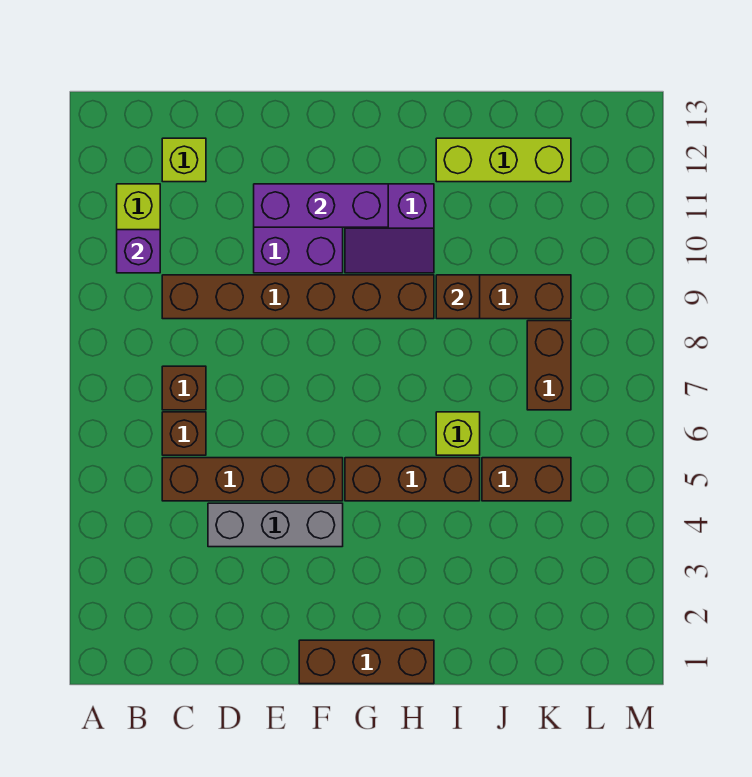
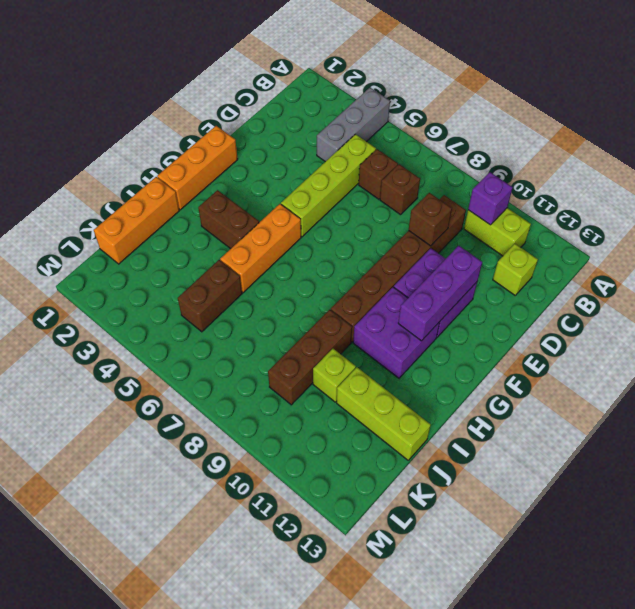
brown 1x4 brick [162,458,343,501] -> lime 1x4 brick [281,134,376,237]
grey 1x3 brick [208,503,343,547] -> grey 1x3 brick moved to [317,88,390,162]
brown 1x3 brick [299,640,434,684] -> orange 1x3 brick [157,126,238,210]
brown 1x3 brick [345,458,480,501] -> orange 1x3 brick [220,204,301,293]
purple 2x2 slope [345,184,434,273] -> purple 2x2 brick [353,287,440,378]
none -> orange 1x3 brick [94,177,179,264]
lime 1x1 brick [436,412,480,455] -> lime 1x1 brick moved to [313,349,356,402]
brown 1x1 brick [436,275,480,319] -> brown 1x1 brick moved to [409,193,452,246]
lime 1x3 brick [436,138,571,182] -> lime 1x3 brick turned to [337,367,431,460]
brown 1x2 brick [527,321,571,410] -> brown 1x2 brick moved to [198,190,259,249]

